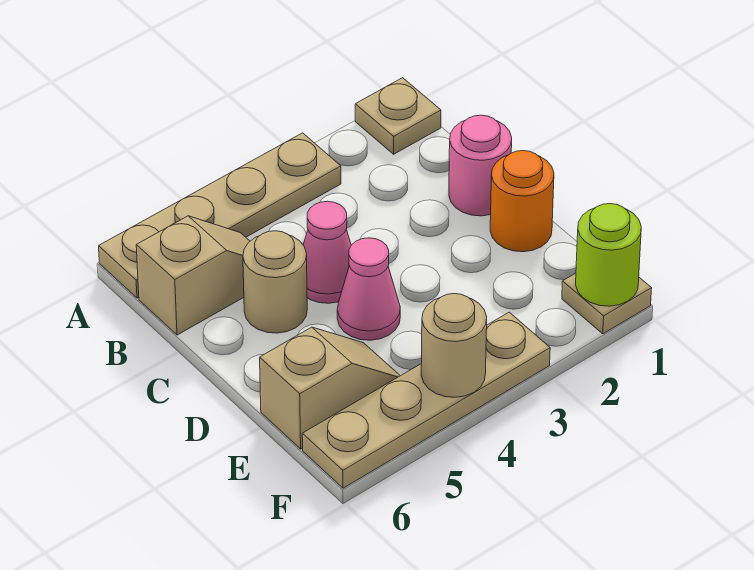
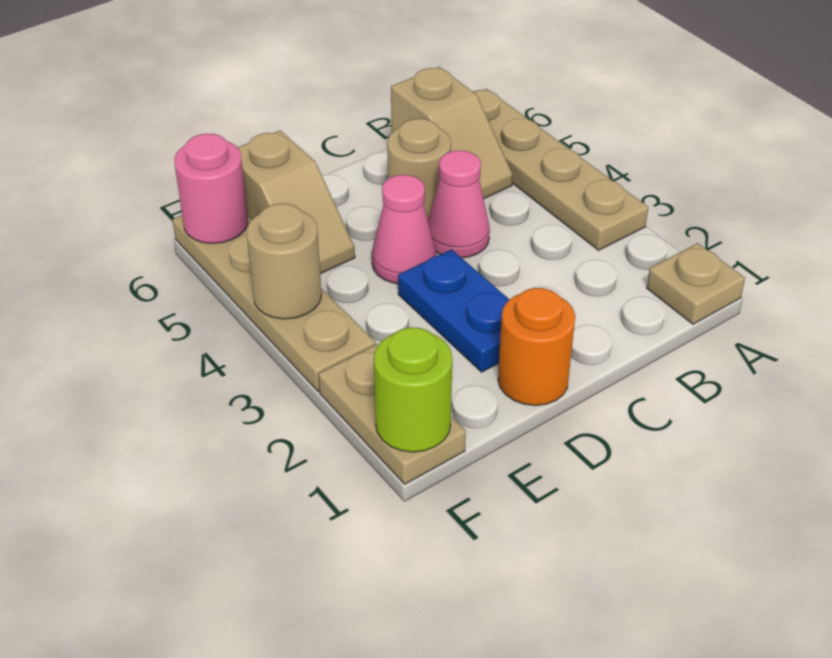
pink 1x1 round brick [449,115,512,216] -> pink 1x1 round brick moved to [174,134,248,244]
none -> blue 1x2 plate [398,249,510,372]
tan 1x1 plate [562,273,652,334] -> tan 1x2 plate [318,344,466,484]

